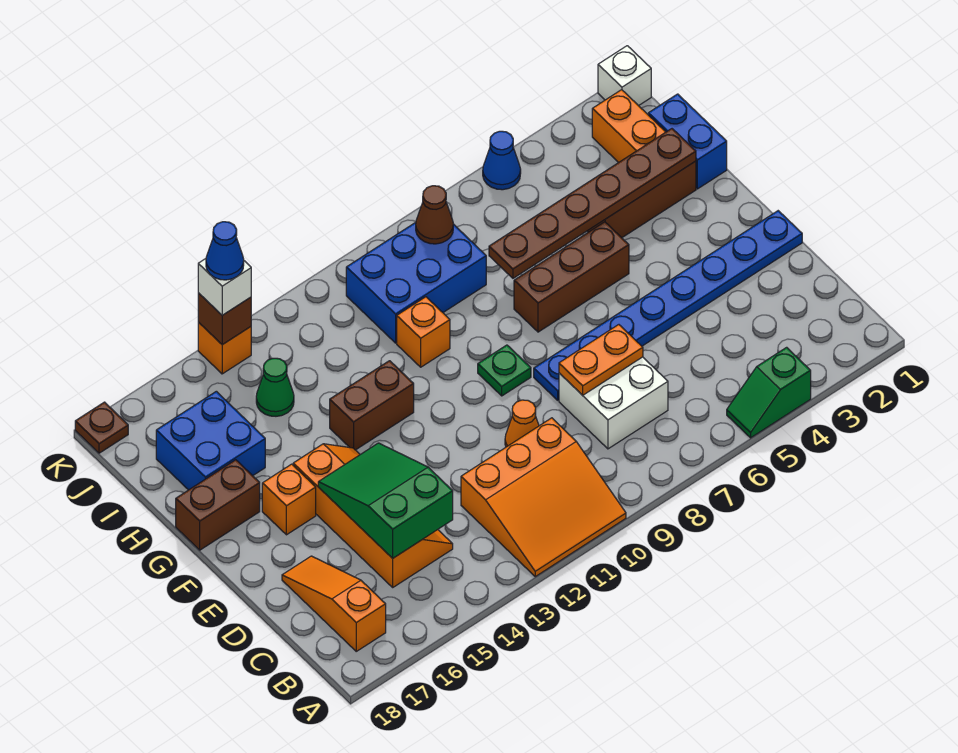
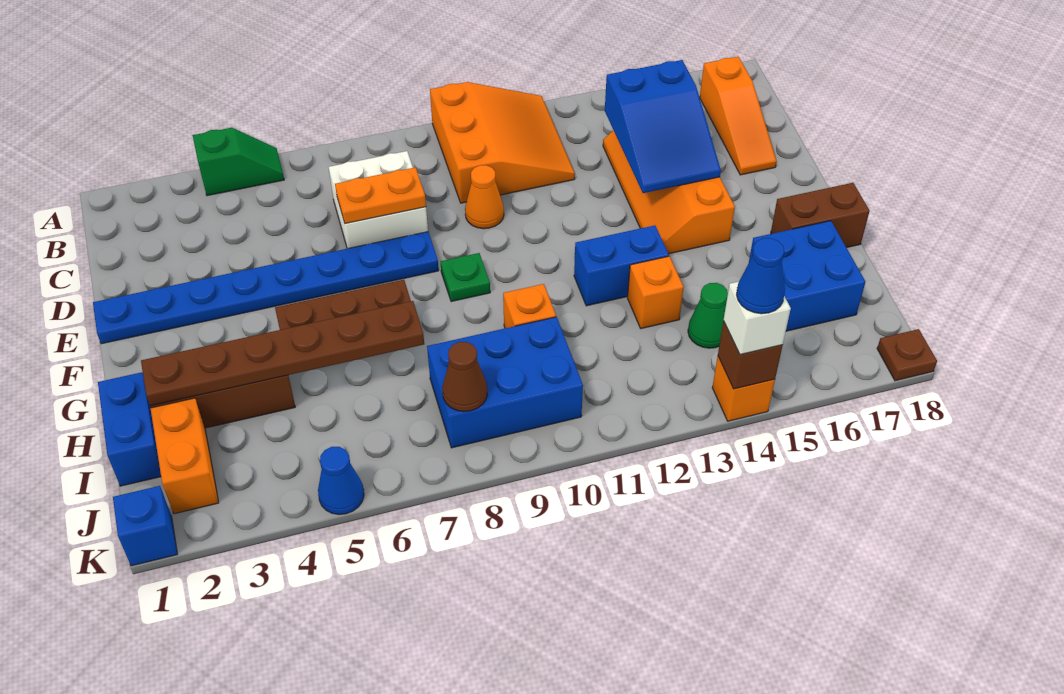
orange 3x3 slope [461,418,626,577] -> orange 3x3 slope turned to [430,82,575,203]
green 2x3 slope [318,443,453,558] -> blue 2x3 slope [605,60,721,193]
orange 1x1 brick [262,464,316,535] -> orange 1x1 brick moved to [628,256,684,329]
brown 1x2 brick [330,361,414,450] -> blue 1x2 brick [574,225,669,306]
white 1x1 brick [598,46,651,106] -> blue 1x1 brick [113,486,177,566]

